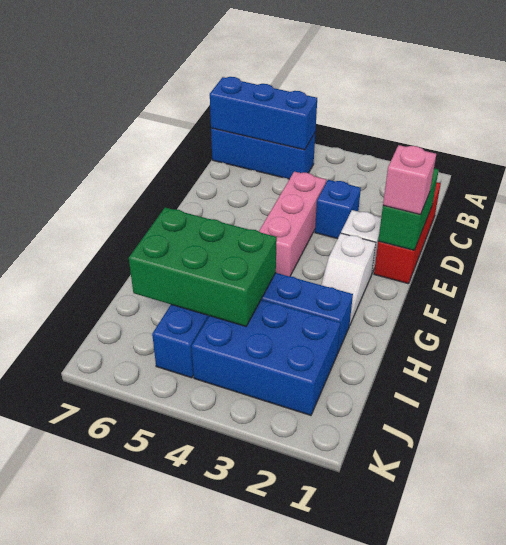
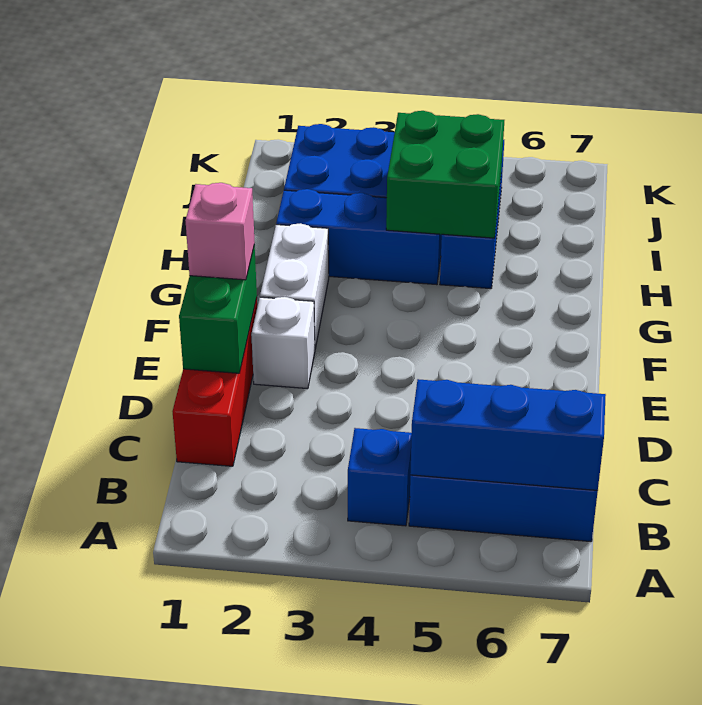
blue 1x1 brick [315,180,361,239] -> blue 1x1 brick moved to [348,428,412,526]
pink 1x3 brick [259,172,326,276] -> none
white 1x2 slope [321,233,376,324] -> white 1x2 brick [260,223,329,348]
green 2x3 brick [129,207,277,326] -> green 2x2 brick [386,111,504,238]

